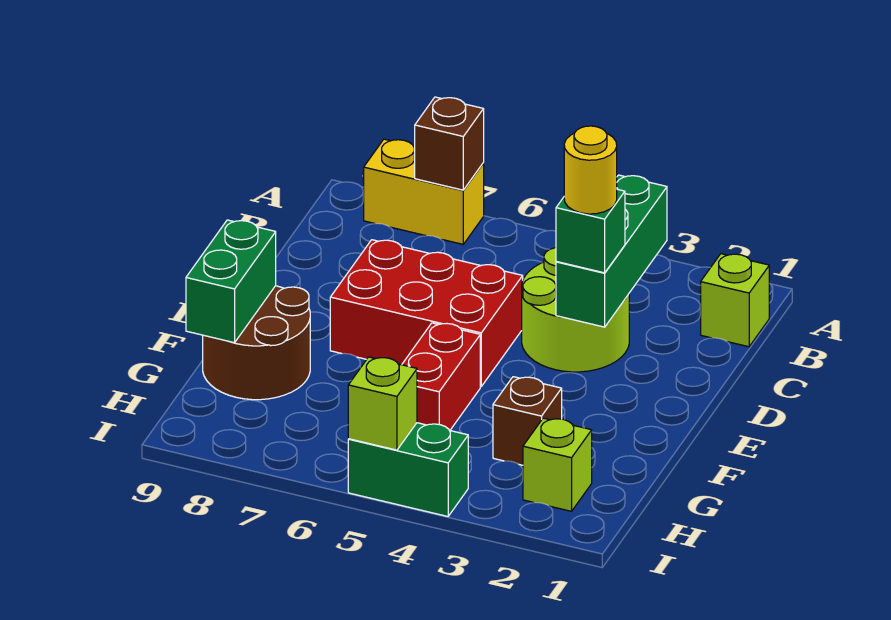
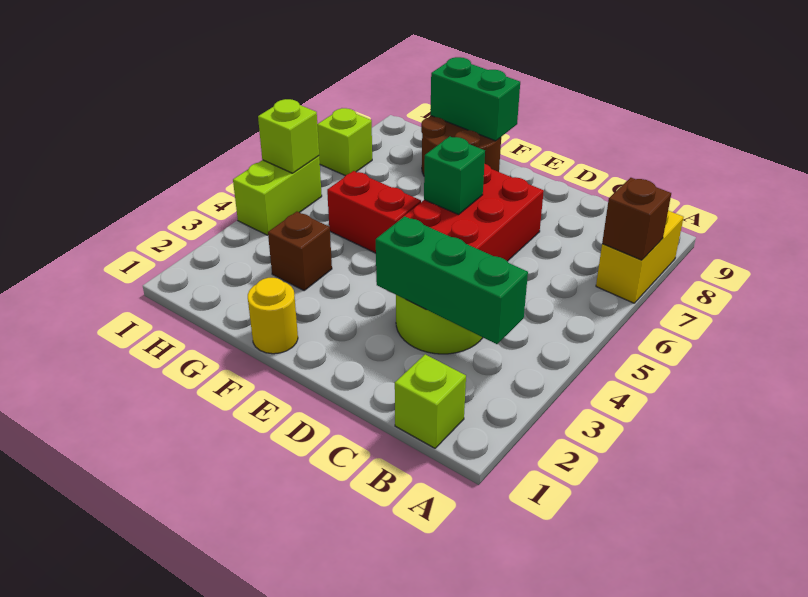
green 1x1 brick [556,189,625,273] -> green 1x1 brick moved to [424,137,485,215]
yellow 1x1 round brick [564,126,617,214] -> yellow 1x1 round brick moved to [248,278,298,354]
lime 1x1 brick [523,418,592,511] -> lime 1x1 brick moved to [317,108,372,176]
green 1x2 brick [348,423,468,516] -> lime 1x2 brick [233,156,322,235]

